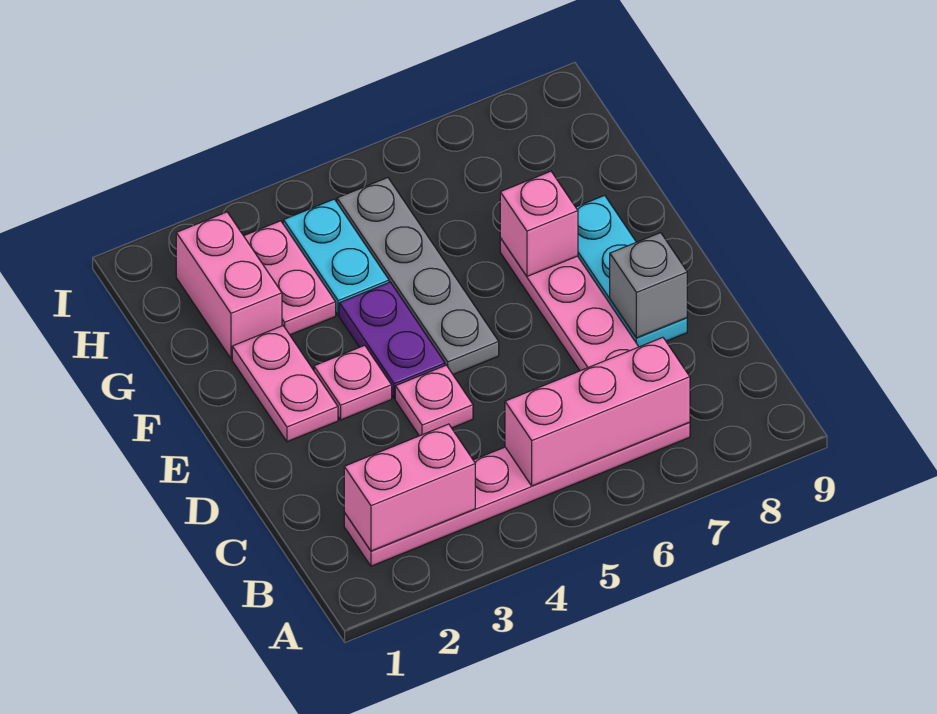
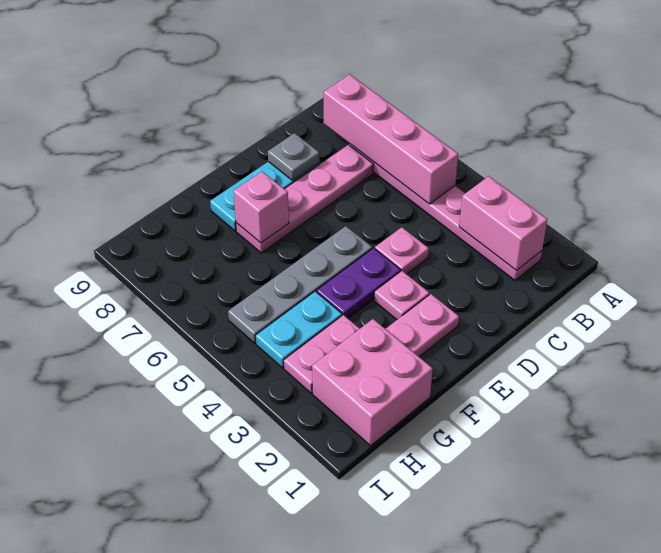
pink 1x3 brick [505,337,690,486] -> pink 1x4 brick [324,75,458,204]
grey 1x1 brick [610,233,687,338] -> grey 1x1 plate [268,133,320,181]
pink 1x2 brick [176,212,282,359] -> pink 2x2 brick [312,319,433,446]

